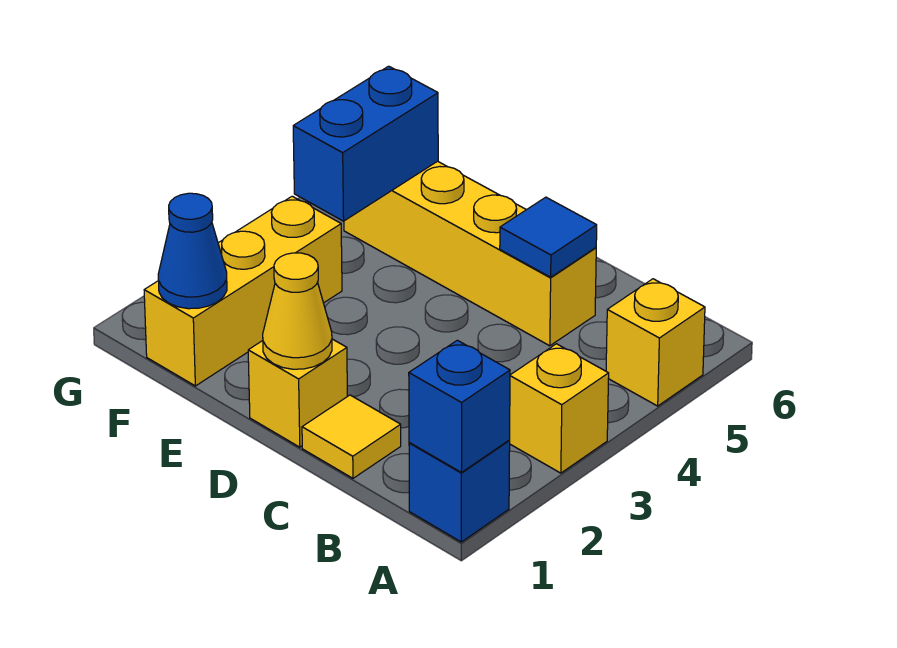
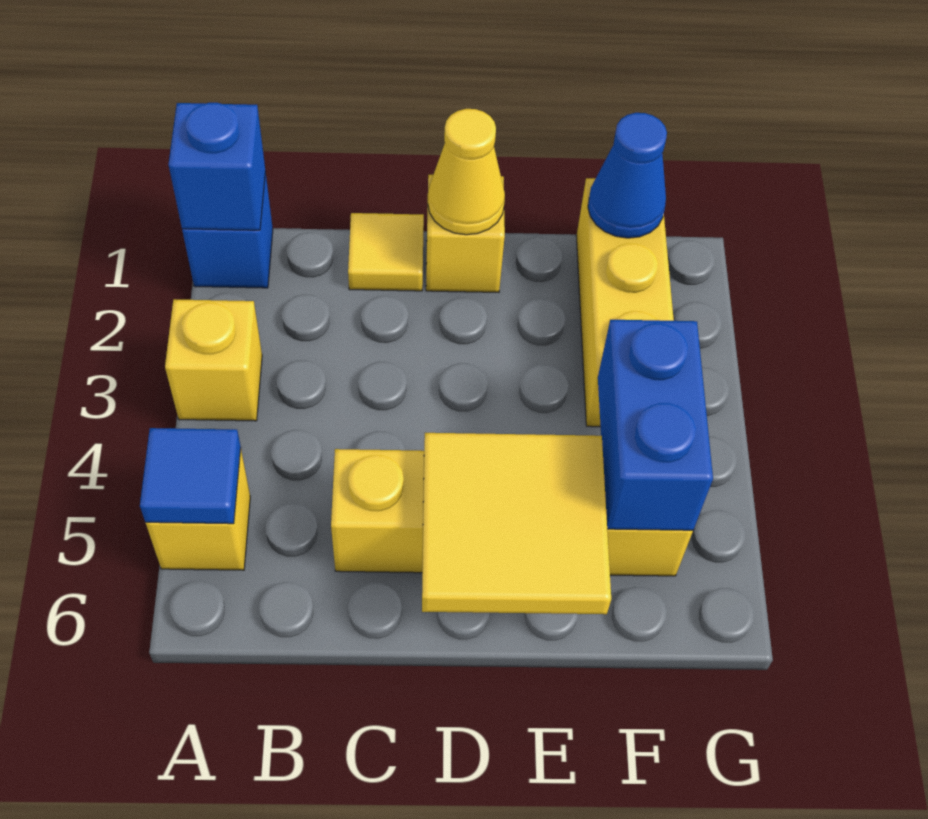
blue 1x1 tile [500,197,597,277] -> blue 1x1 tile moved to [140,428,241,524]
none -> yellow 2x2 tile [422,433,611,614]

